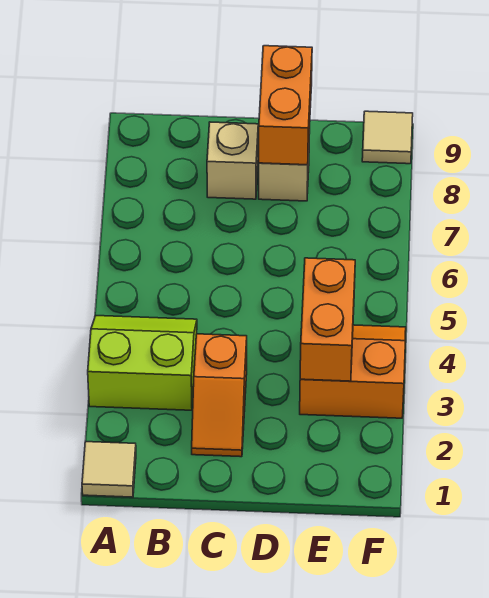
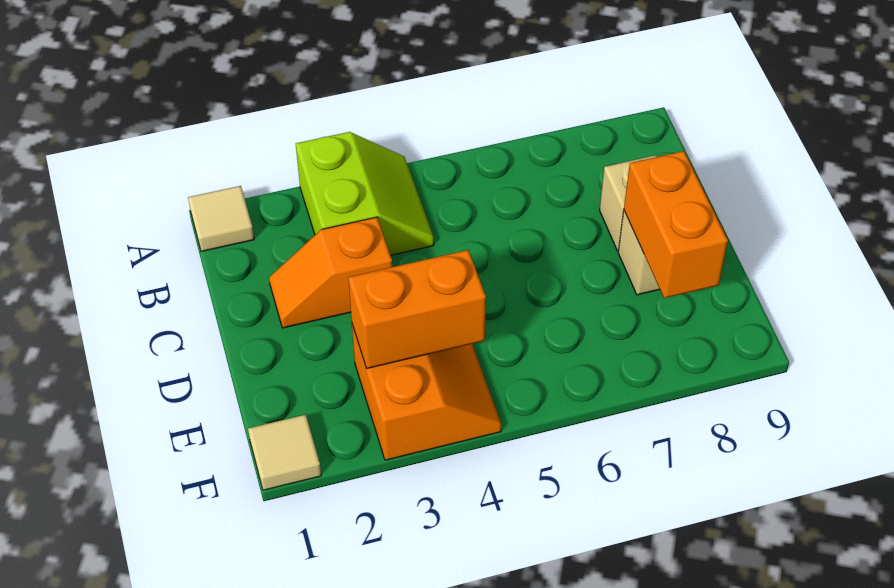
orange 1x2 brick [259,46,312,165] -> orange 1x2 brick turned to [624,151,728,298]
tan 1x1 tile [362,111,413,164] -> tan 1x1 tile moved to [248,415,321,490]

